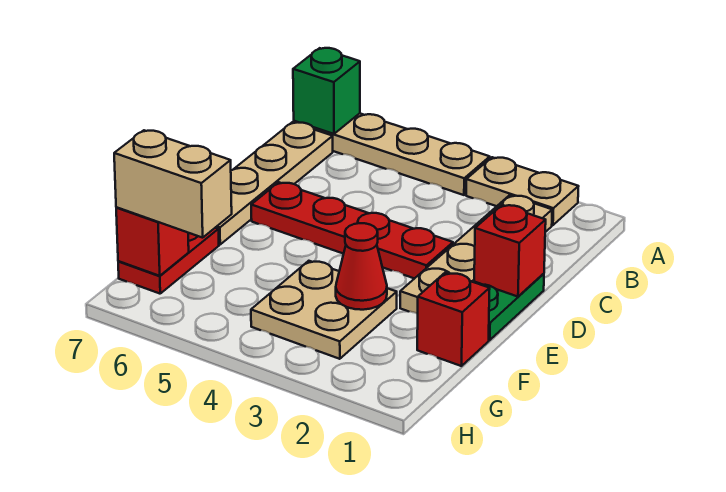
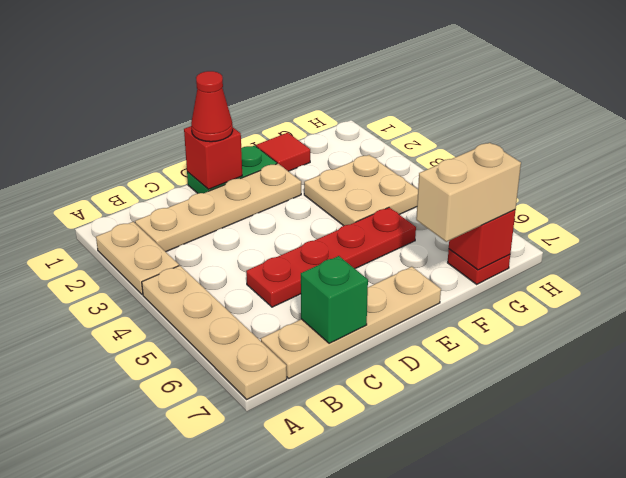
green 1x1 brick [293,48,360,134] -> green 1x1 brick moved to [301,256,368,343]
red 1x4 plate [251,182,453,279] -> red 1x4 plate turned to [246,207,416,307]
red 1x1 brick [417,272,490,366] -> red 1x1 tile [256,133,310,171]
red 1x1 cone [336,223,387,310] -> red 1x1 cone moved to [191,71,233,142]
red 1x2 plate [118,228,219,294] -> red 1x1 plate [448,249,510,284]
tan 1x2 brick [114,130,232,238] -> tan 1x2 brick turned to [416,143,521,242]

